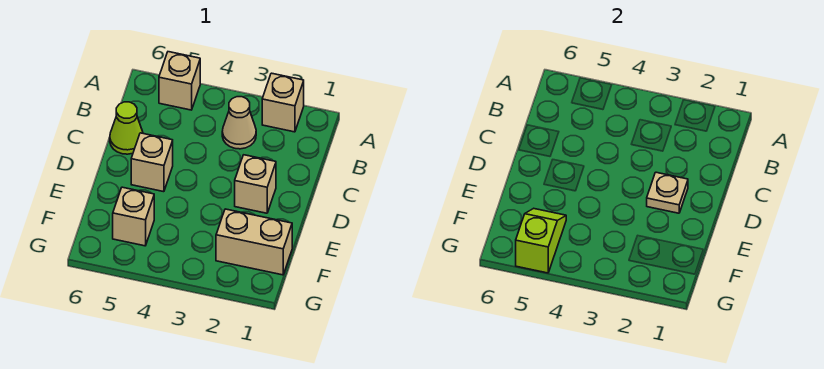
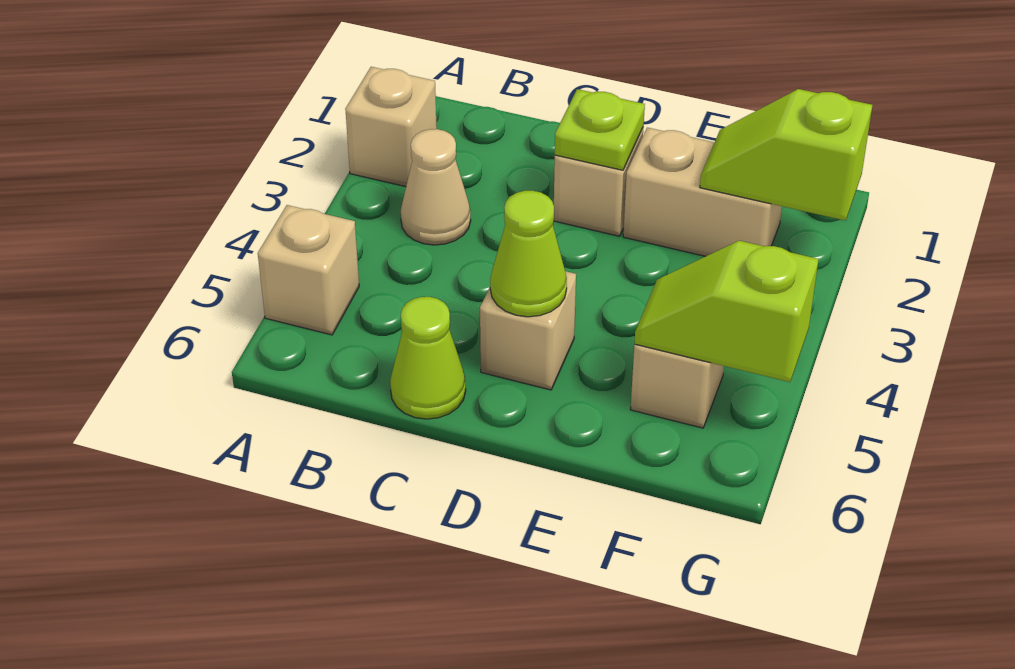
tan 1x1 plate [647,172,688,213] -> lime 1x1 plate [555,89,645,170]
none -> lime 1x1 cone [490,191,567,317]
tan 1x2 brick [216,209,292,275] -> tan 1x2 brick turned to [623,128,782,256]
none -> lime 1x2 slope [700,89,872,221]

